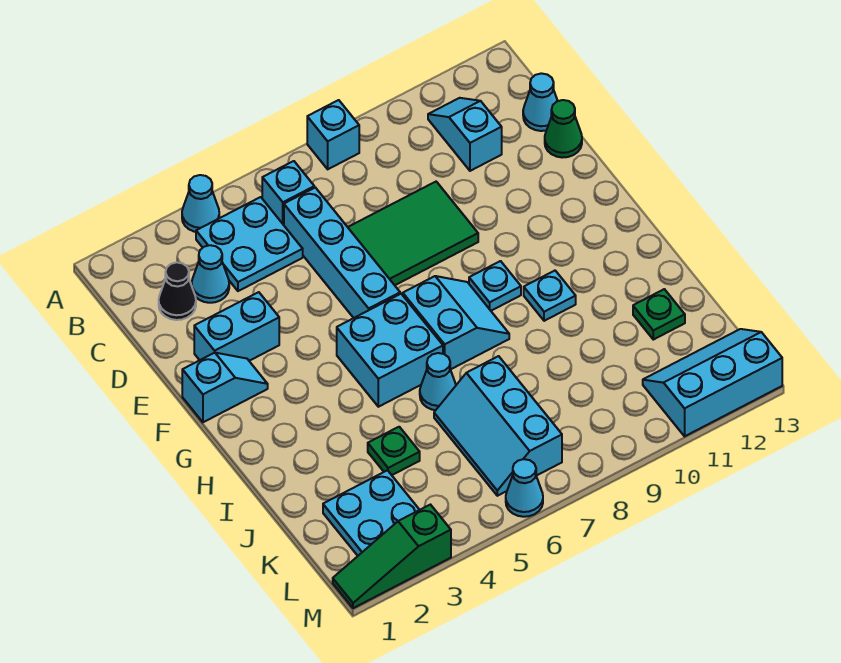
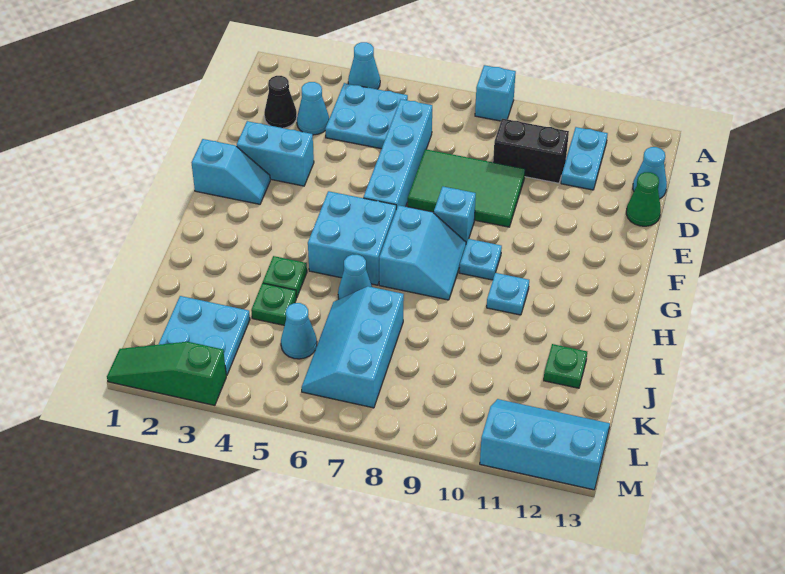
cyan 1x1 brick [262,161,314,225] -> cyan 1x1 brick moved to [434,187,476,243]
cyan 1x2 slope [428,98,502,171] -> cyan 1x2 plate [561,127,608,190]
none -> black 1x2 brick [493,119,569,183]
none -> green 1x1 plate [263,256,307,298]
cyan 1x1 cone [506,459,543,517] -> cyan 1x1 cone moved to [281,303,317,359]

